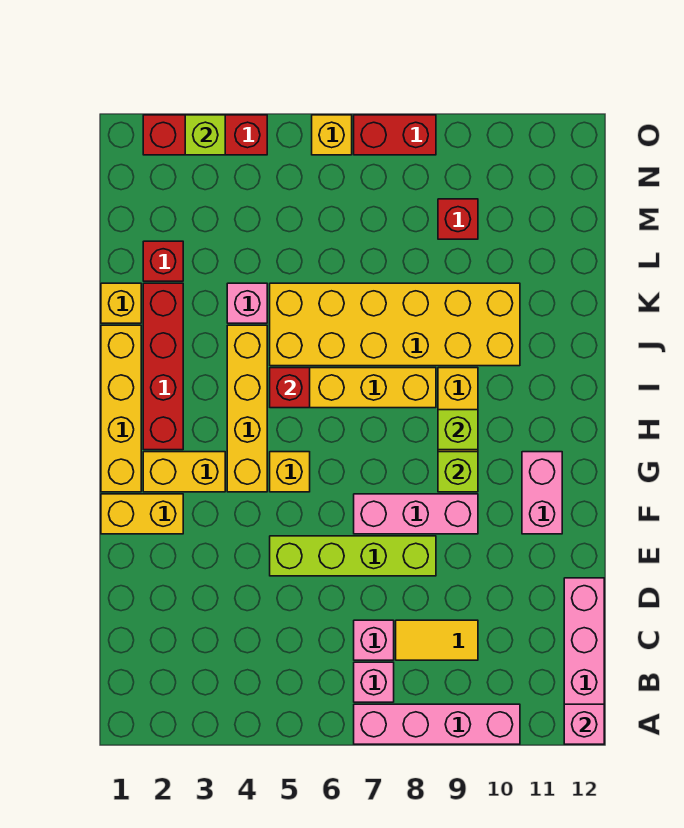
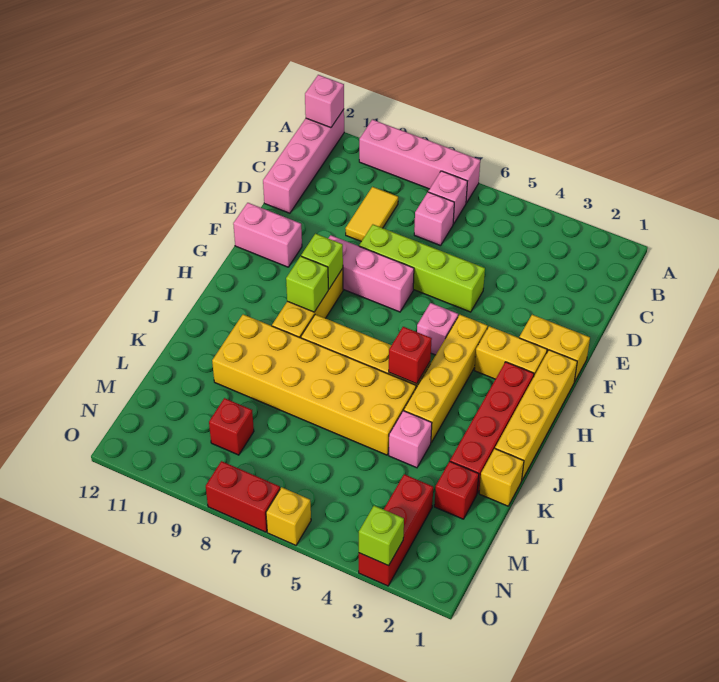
yellow 1x2 tile [396,620,478,660] -> yellow 1x2 tile turned to [345,187,398,242]
pink 1x2 brick [522,452,562,534] -> pink 1x2 brick turned to [233,203,302,267]
yellow 1x1 brick [270,452,310,492] -> pink 1x1 brick [417,303,458,355]
red 1x3 brick [143,115,267,155] -> red 1x3 brick turned to [359,474,433,586]

